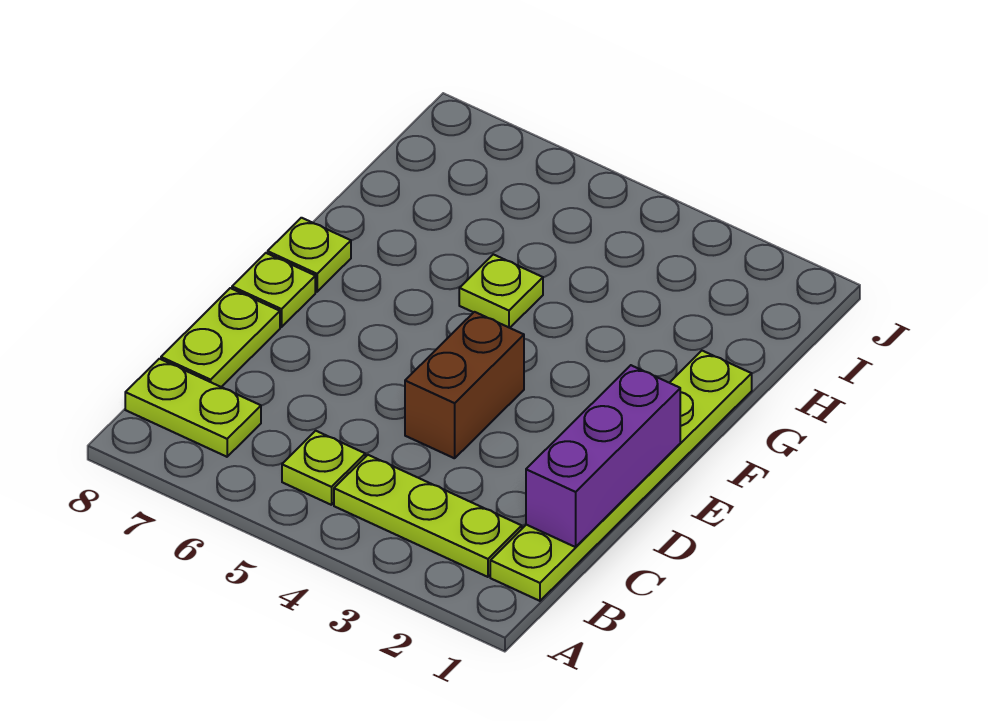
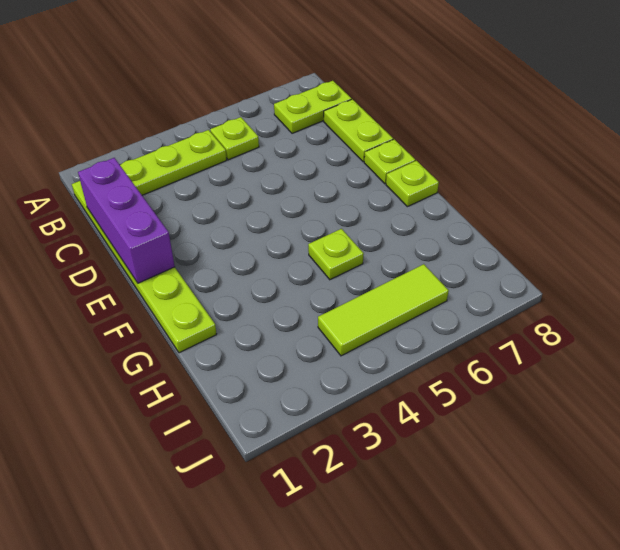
brown 1x2 brick [405,312,524,458] -> none
none -> lime 1x3 tile [318,264,449,356]

